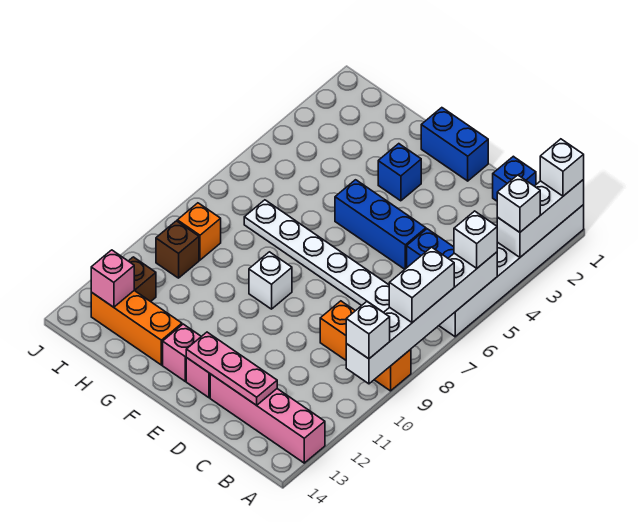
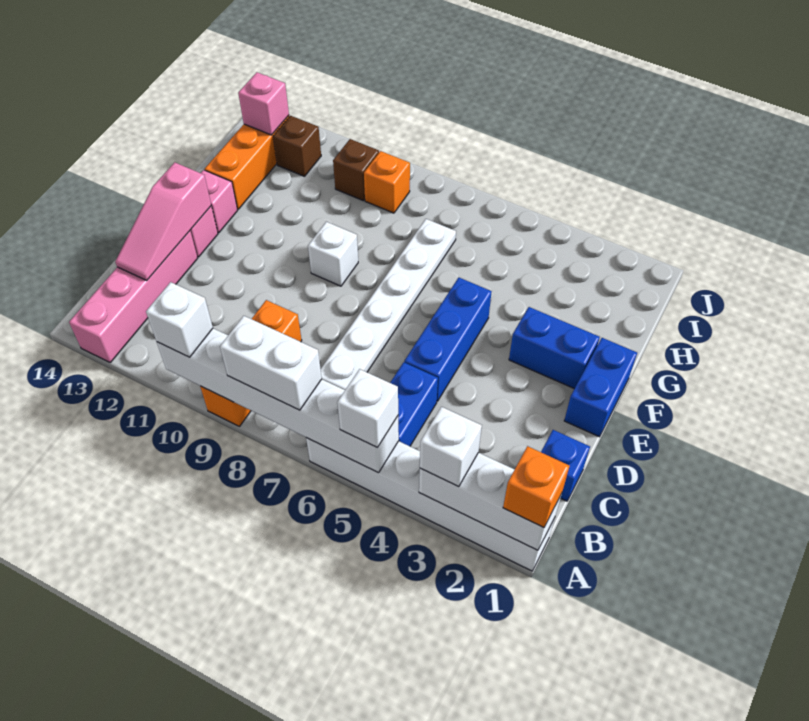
white 1x1 brick [540,139,584,196] -> orange 1x1 brick [503,446,569,527]
pink 1x3 plate [186,332,277,405] -> pink 1x3 slope [115,162,211,280]
blue 1x1 brick [378,144,421,201] -> blue 1x2 brick [509,307,600,389]

